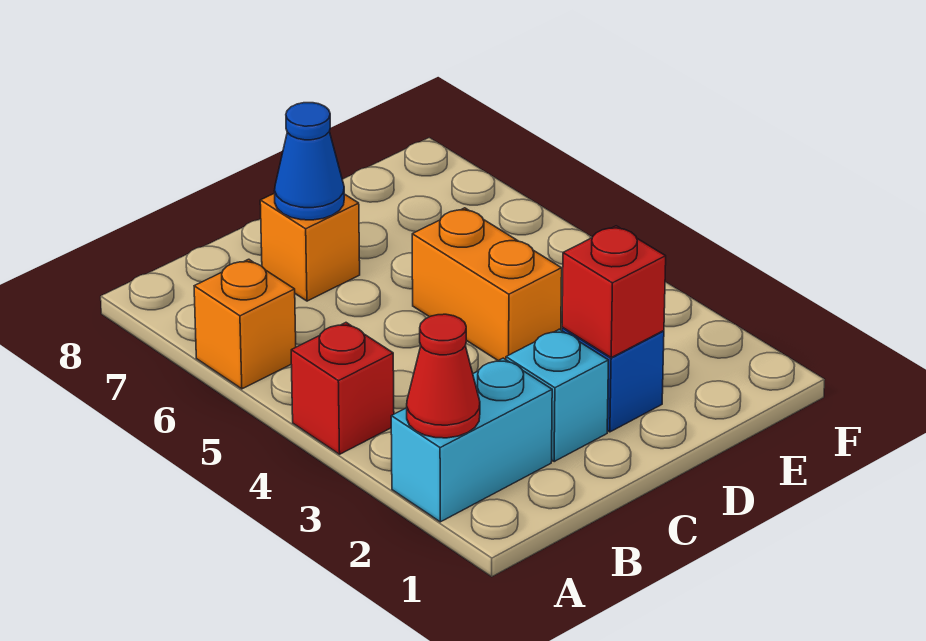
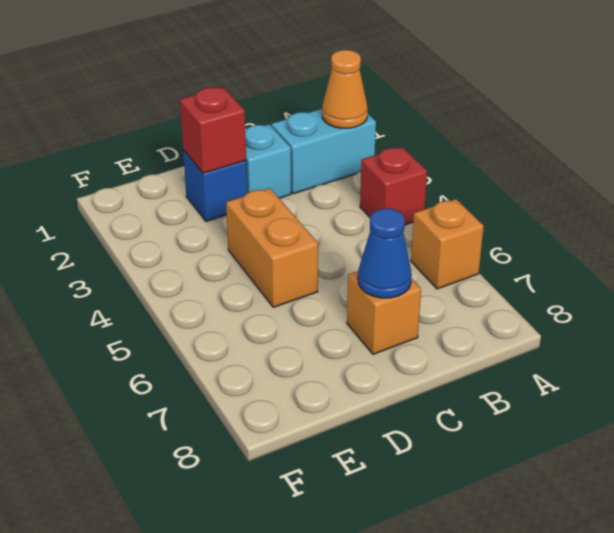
red 1x1 cone [407,314,480,438] -> orange 1x1 cone [322,50,368,128]

